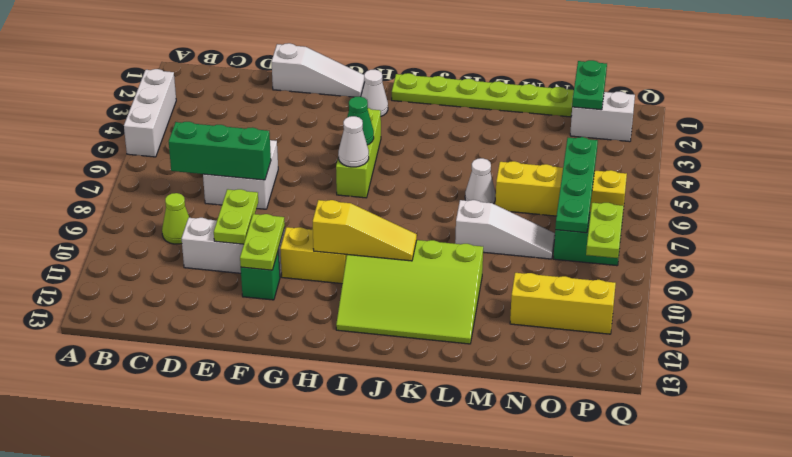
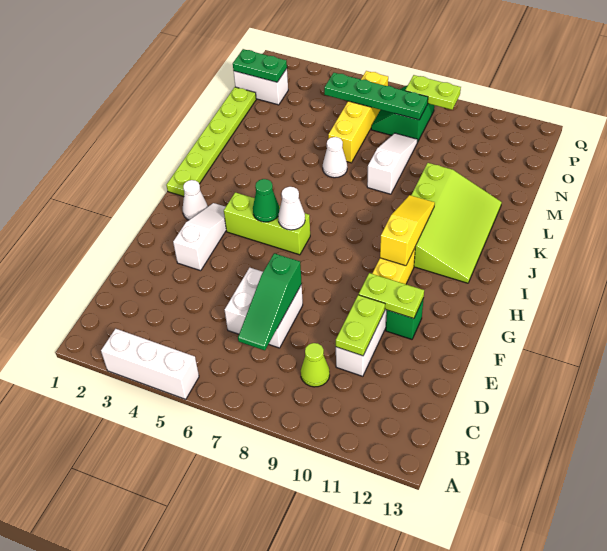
green 1x3 brick [169,122,271,180] -> green 1x3 slope [238,253,302,350]
white 1x3 slope [272,43,365,97] -> white 1x3 slope moved to [173,203,226,271]
lime 1x2 plate [214,189,258,244] -> lime 1x2 plate turned to [336,295,385,356]
yellow 1x3 brick [510,273,616,334] -> none
white 1x2 brick [570,91,635,142] -> white 1x2 brick turned to [234,69,288,105]

